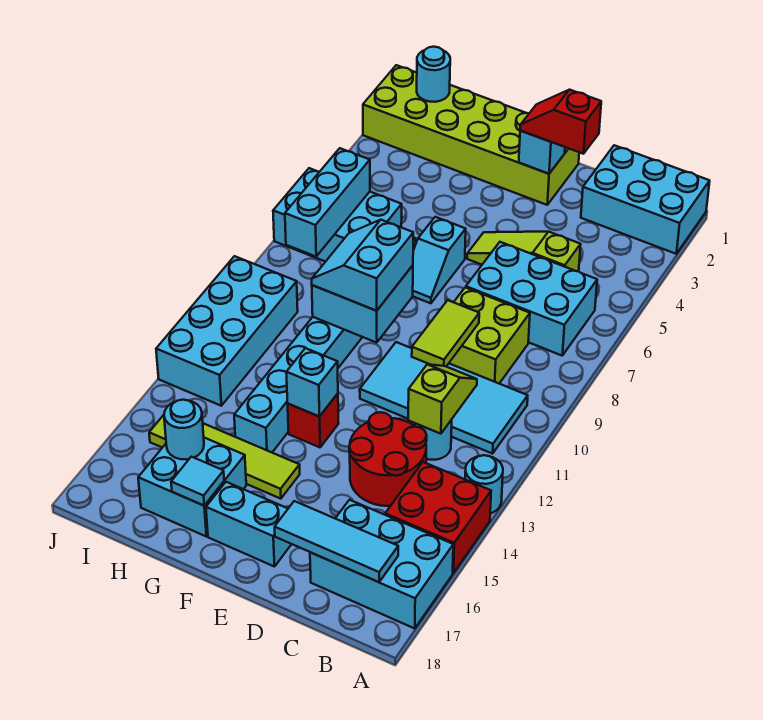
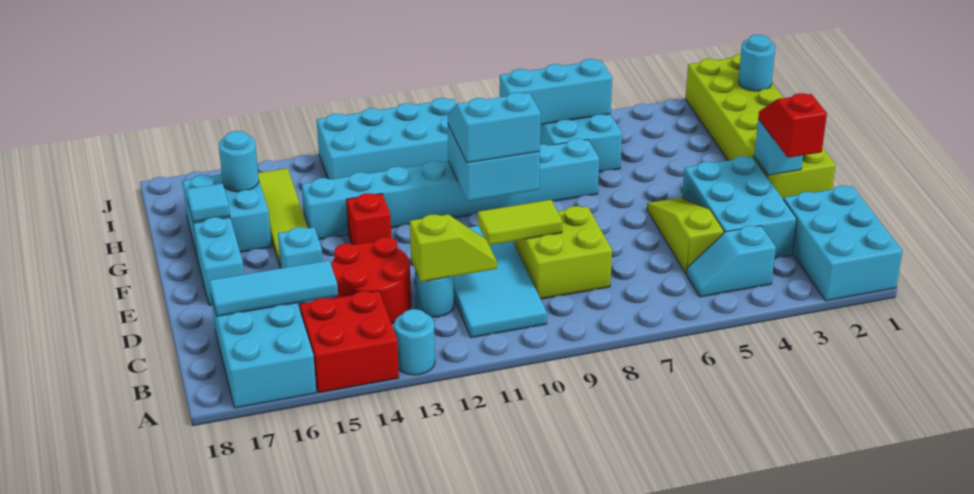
cyan 2x3 brick [466,242,597,355] -> cyan 2x3 brick moved to [682,156,797,258]
cyan 1x3 tile [275,501,398,582] -> cyan 1x3 tile turned to [209,260,338,316]
cyan 1x2 slope [413,217,466,303] -> cyan 1x2 slope moved to [686,226,776,297]
cyan 1x1 brick [286,348,338,417] -> cyan 1x1 brick moved to [278,227,323,268]

